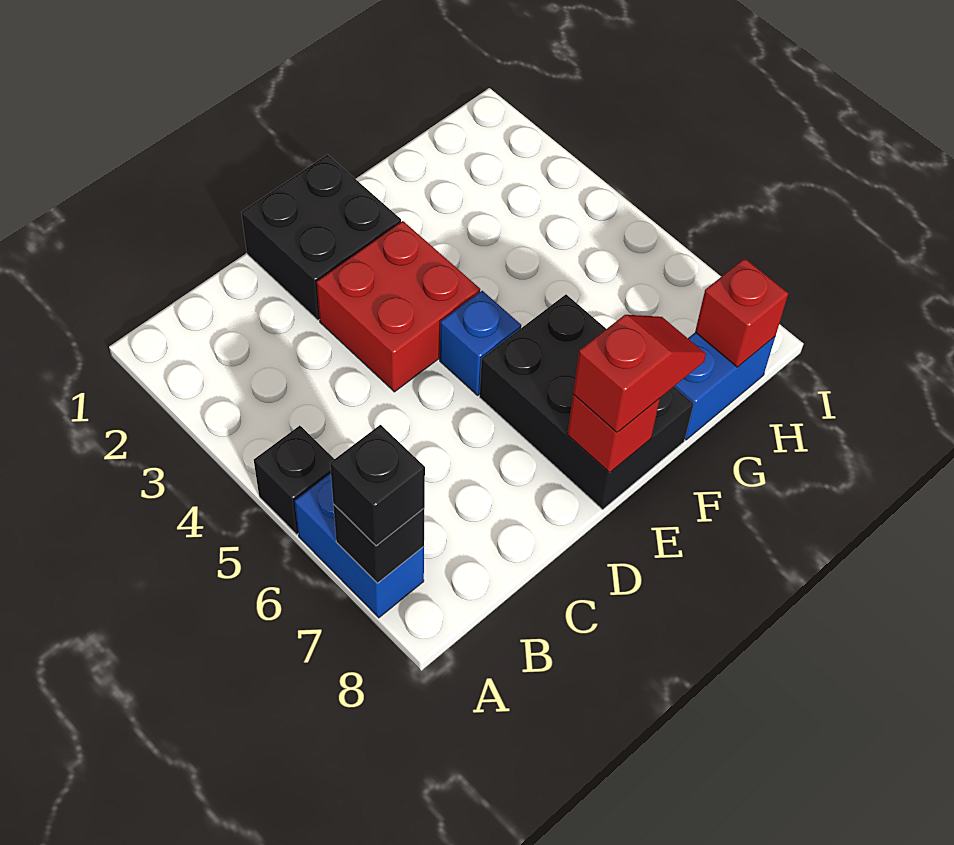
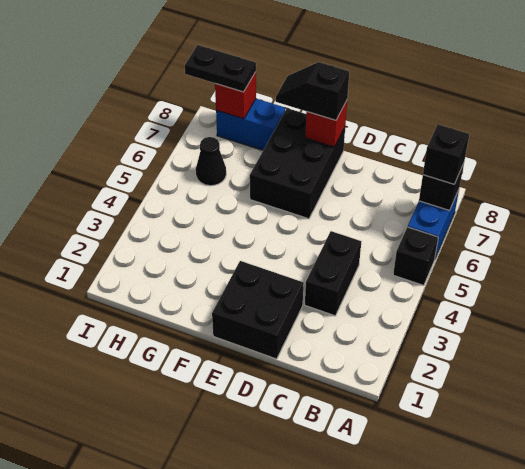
none -> black 1x2 brick [305,231,361,316]
red 2x2 brick [317,221,480,392] -> none
blue 1x1 brick [440,291,521,395] -> none
red 1x2 slope [573,315,706,432] -> black 1x2 slope [276,62,349,120]
none -> black 1x1 cone [196,137,226,186]
none -> black 1x2 plate [185,45,256,92]

